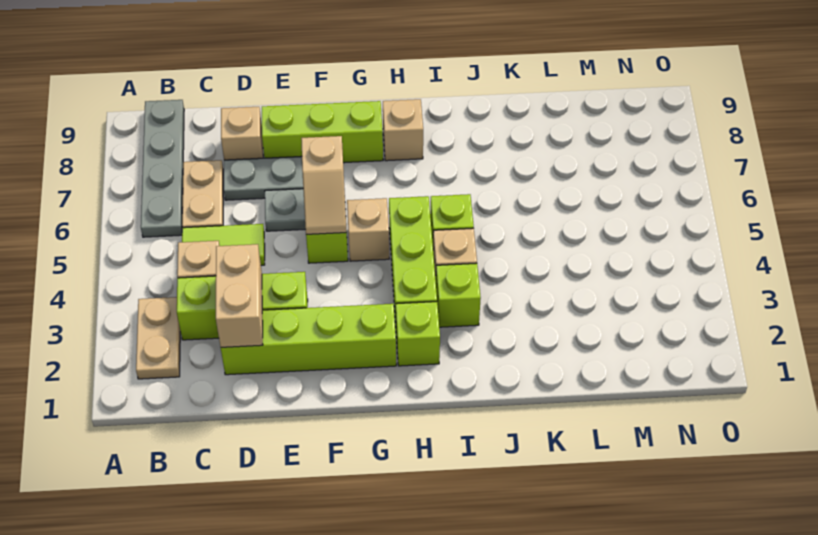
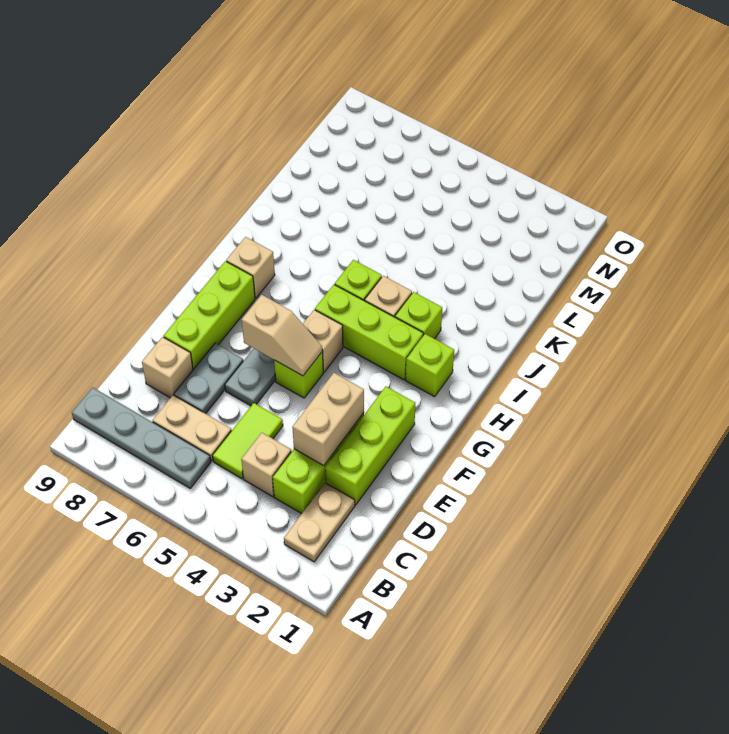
tan 1x2 plate [136,297,180,379] -> tan 1x2 plate turned to [284,483,355,562]
lime 1x4 brick [221,304,396,375] -> lime 1x3 brick [325,387,415,505]
tan 1x2 brick [216,244,263,347] -> tan 1x2 brick turned to [292,373,364,466]

